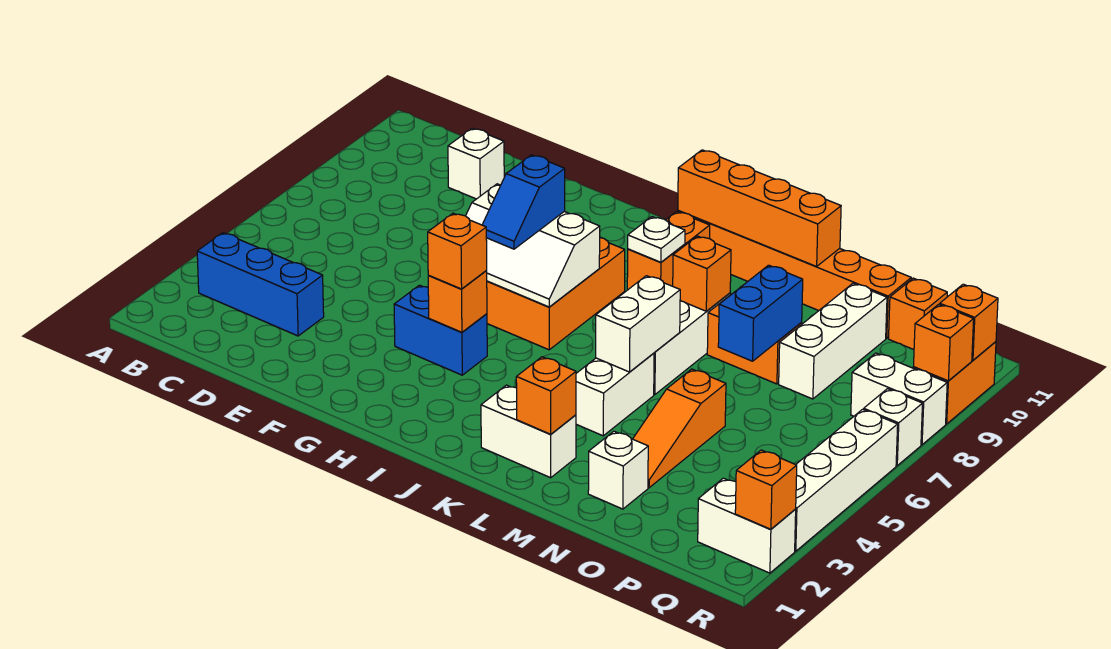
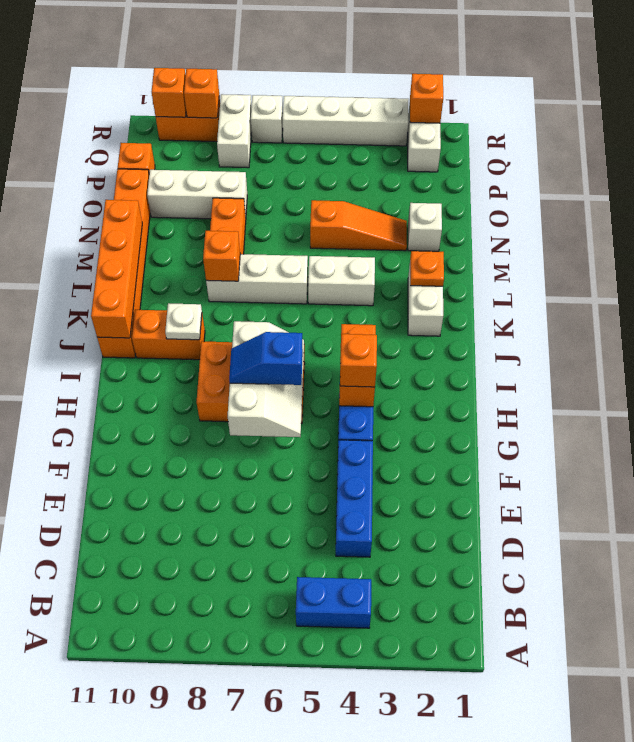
blue 1x3 brick [197,233,324,336] -> blue 1x3 brick moved to [336,440,373,557]
white 1x1 brick [448,128,504,199] -> none
orange 1x1 brick [428,271,487,332] -> orange 1x2 brick [339,324,376,407]
blue 1x2 slope [482,155,565,249] -> blue 1x2 slope turned to [229,332,303,385]
orange 1x1 brick [516,357,576,434] -> orange 1x1 plate [410,251,444,286]
white 1x2 brick [596,276,680,372] -> none
blue 1x2 brick [718,265,803,361] -> blue 1x2 brick moved to [296,577,371,628]

